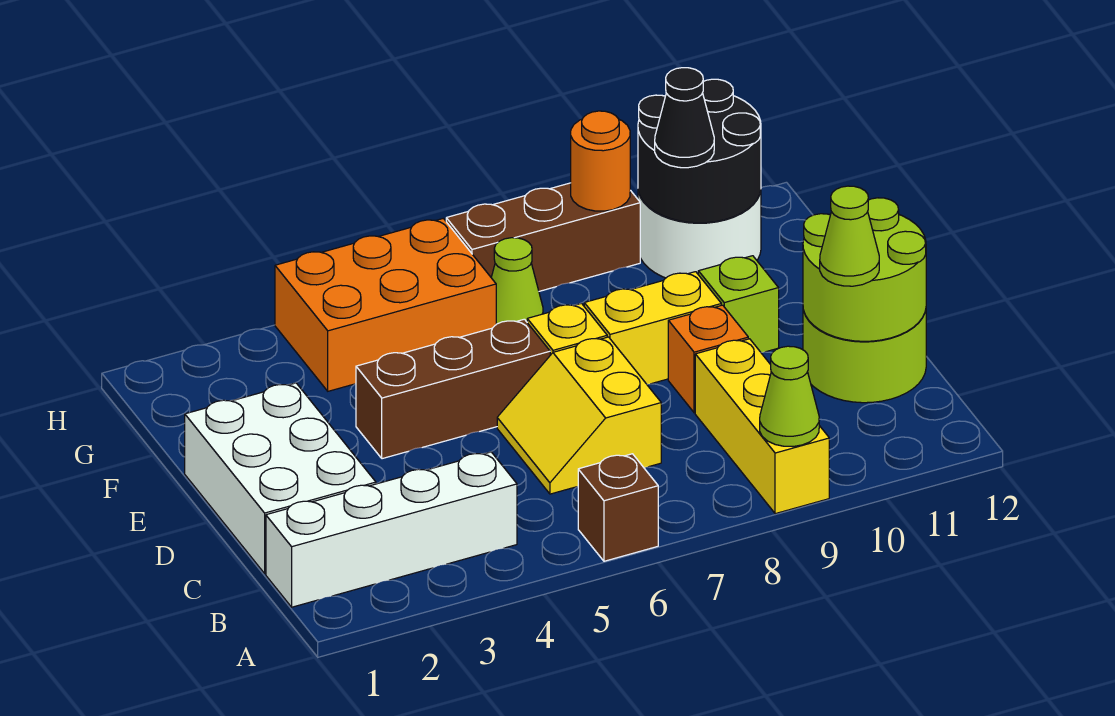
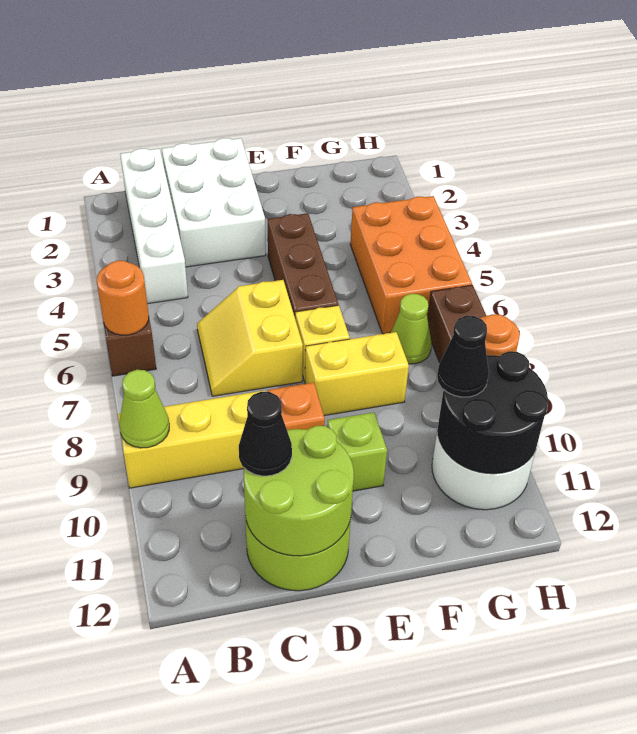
none -> orange 1x1 round brick [97,261,149,335]
white 2x3 brick [185,383,376,574] -> white 2x3 brick turned to [162,138,266,267]
yellow 2x2 slope [497,337,661,494] -> yellow 2x2 slope turned to [197,280,303,396]
lime 1x1 cone [820,186,879,286] -> black 1x1 cone [239,392,292,476]
yellow 1x2 brick [584,272,721,384] -> yellow 1x2 brick turned to [305,332,409,416]

